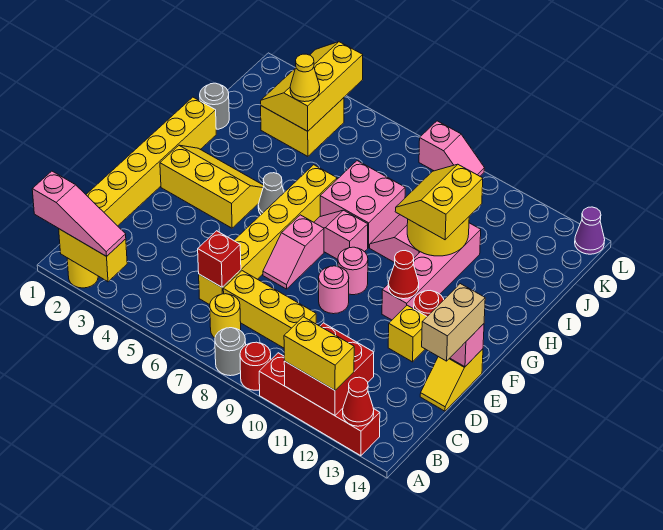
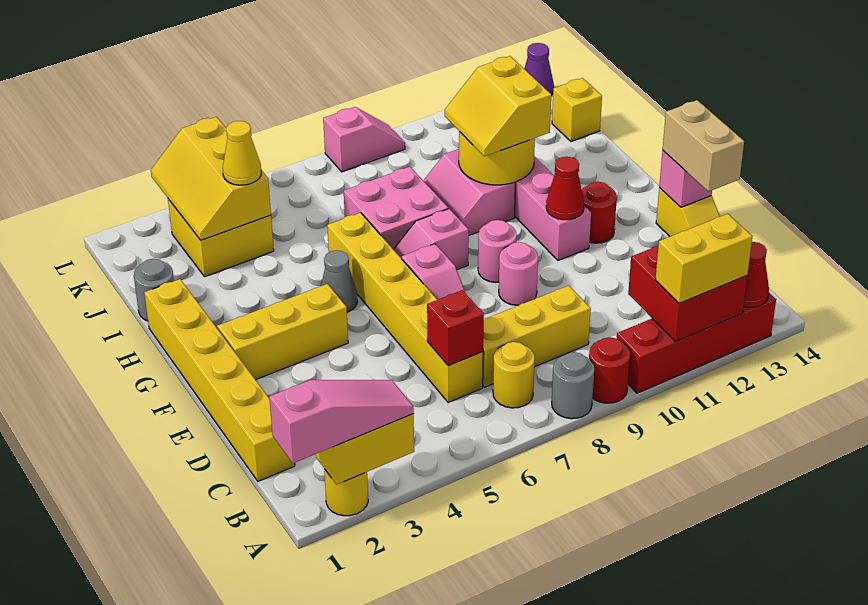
yellow 1x1 brick [388,305,427,362] -> yellow 1x1 brick moved to [552,78,602,141]

